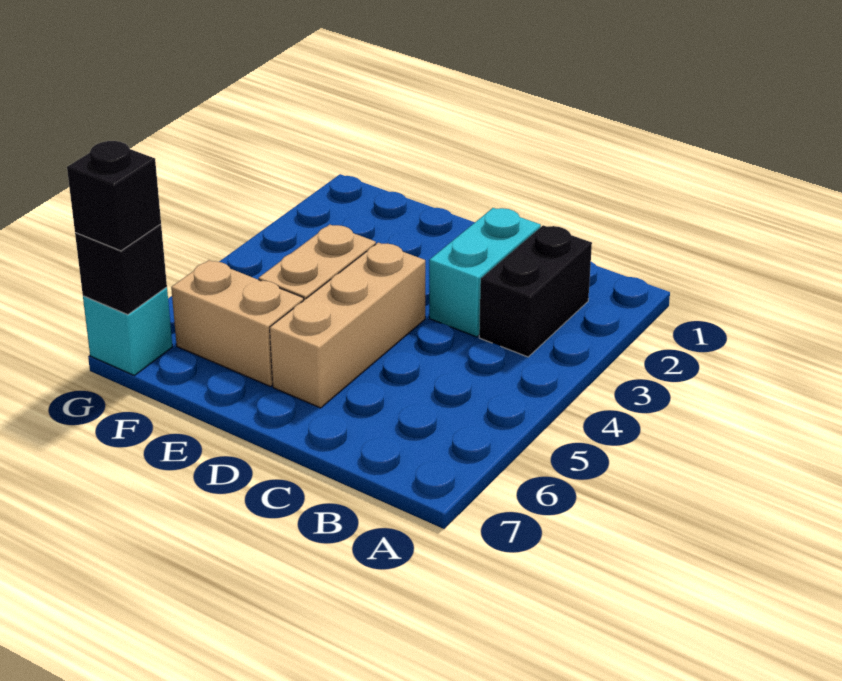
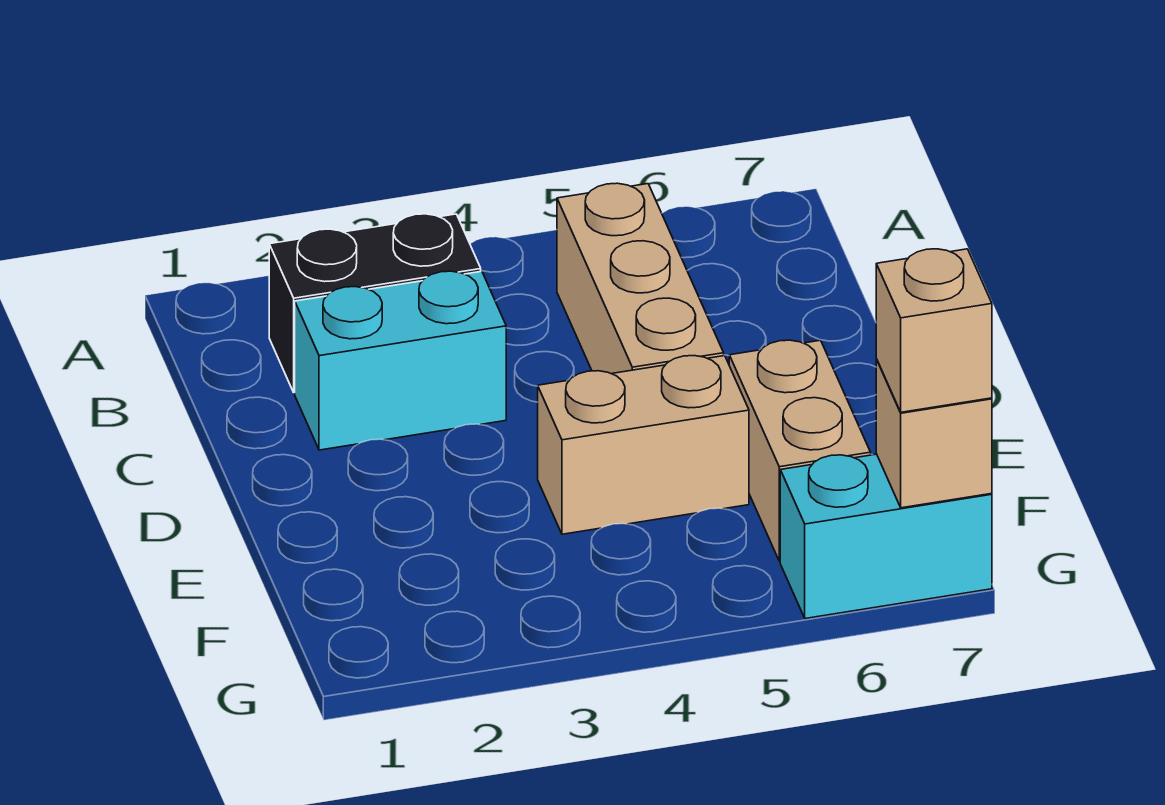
tan 1x3 brick [270,243,425,408] -> tan 1x3 brick turned to [557,183,724,374]
cyan 1x1 brick [83,287,172,375] -> cyan 1x2 brick [780,454,992,619]
black 1x1 brick [75,224,167,315] -> tan 1x1 brick [876,359,992,508]
black 1x1 brick [67,141,161,251] -> tan 1x1 brick [876,249,992,412]

